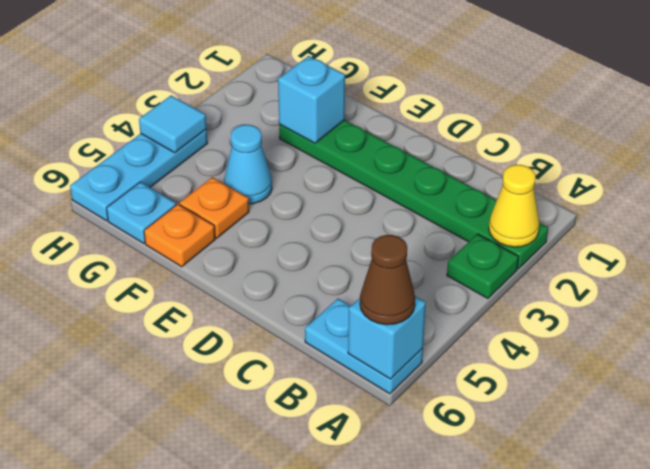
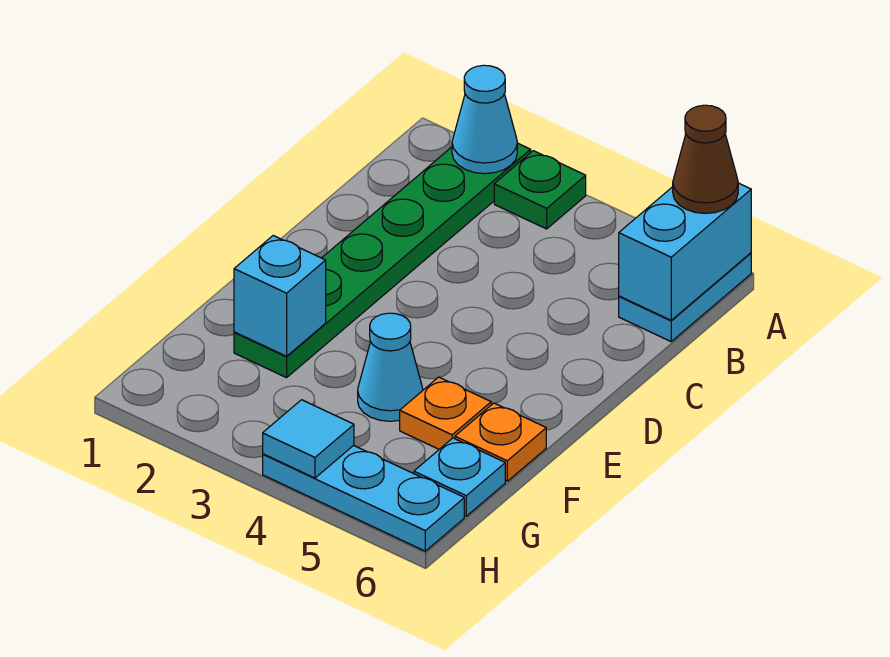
yellow 1x1 cone [489,165,539,247] -> cyan 1x1 cone [452,65,517,174]
cyan 1x1 brick [348,296,426,379] -> cyan 1x2 brick [619,183,751,320]

